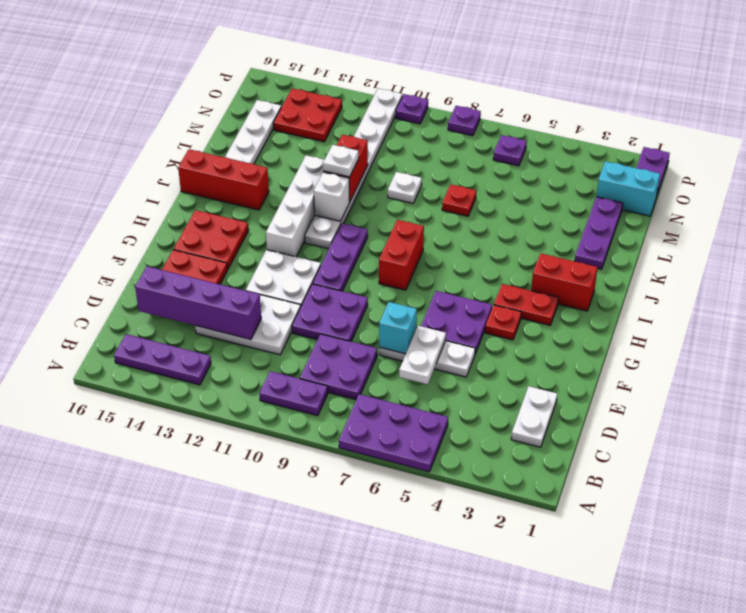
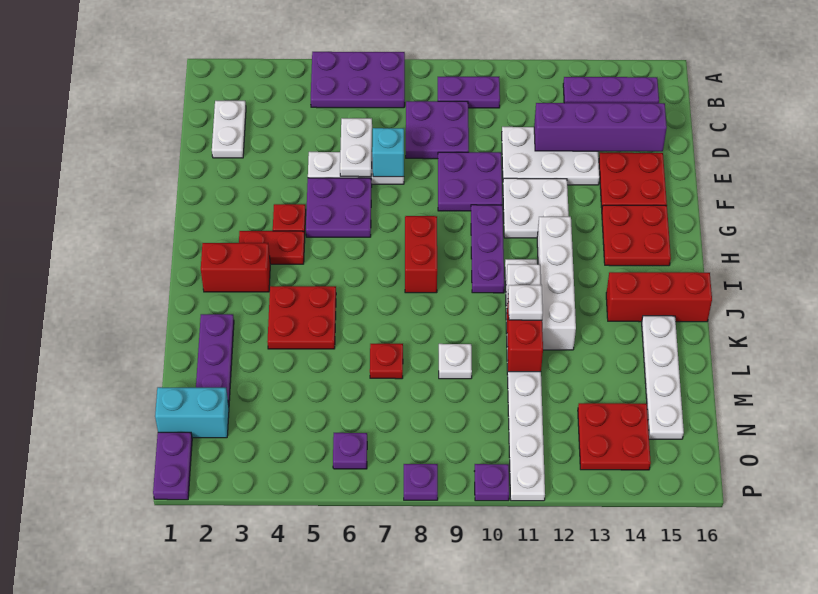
none -> red 2x2 plate [267,286,336,349]

